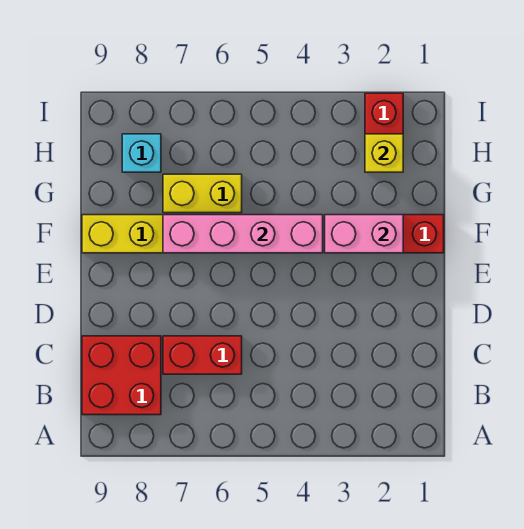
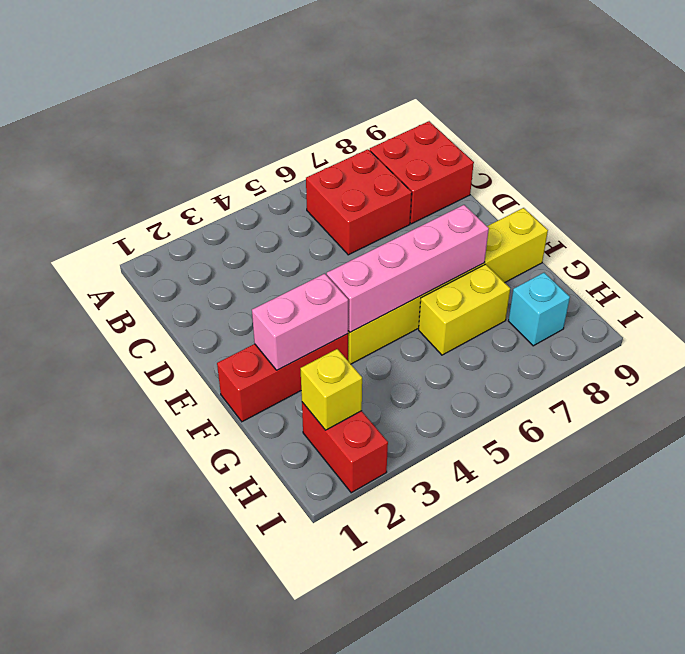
red 1x2 brick [163,336,242,374] -> red 2x2 brick [306,149,412,255]

